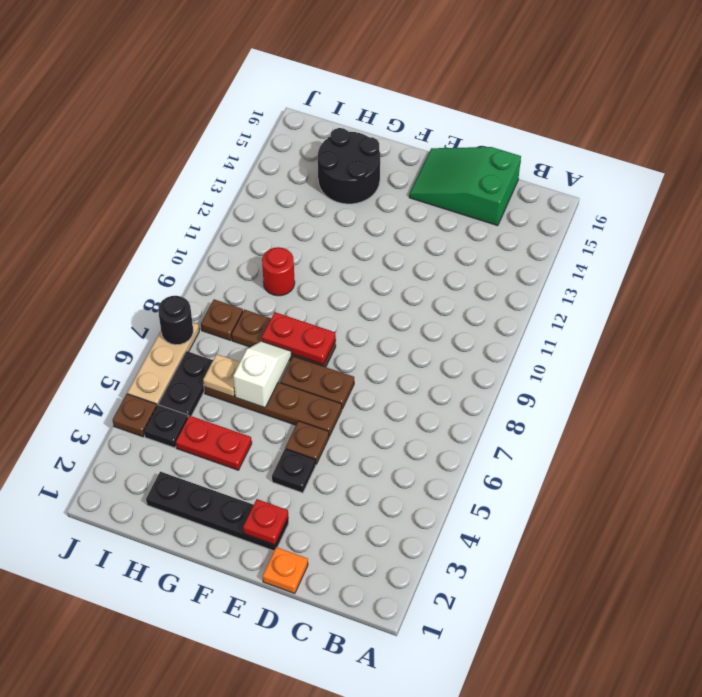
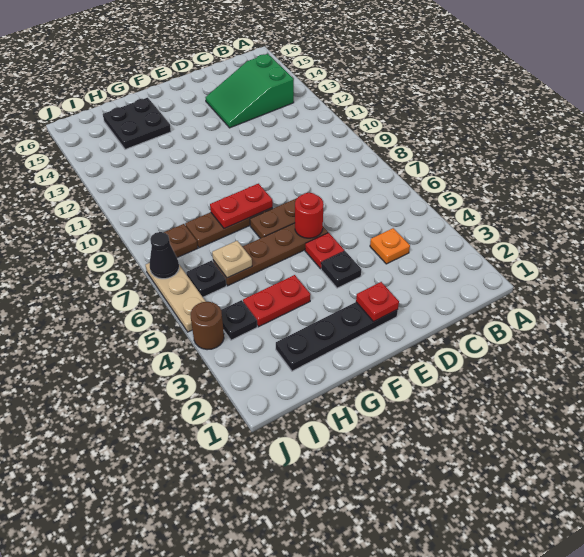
green 2x3 slope [409,147,521,226] -> green 2x3 slope moved to [206,54,294,128]
orange 1x1 plate [263,547,308,594] -> orange 1x1 plate moved to [370,228,410,264]
brown 1x1 plate [285,421,329,464] -> red 1x1 plate [305,233,344,269]
white 1x2 slope [233,341,291,408] -> none
black 2x2 round brick [318,128,380,204] -> black 2x2 plate [103,98,171,149]
red 1x1 round brick [262,247,295,296] -> red 1x1 round brick moved to [295,193,324,238]
black 1x2 plate [159,351,213,417] -> black 1x1 plate [186,260,226,297]
brown 1x1 plate [113,394,157,437] -> brown 1x1 round brick [191,302,224,350]
black 1x1 round brick [158,296,193,345] -> black 1x1 cone [150,232,179,279]

